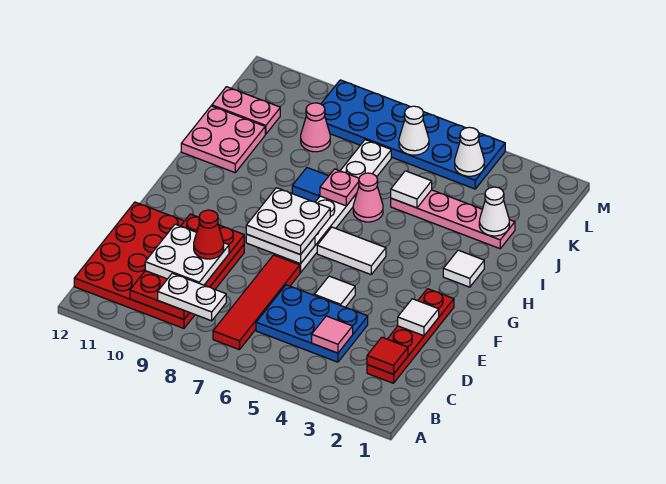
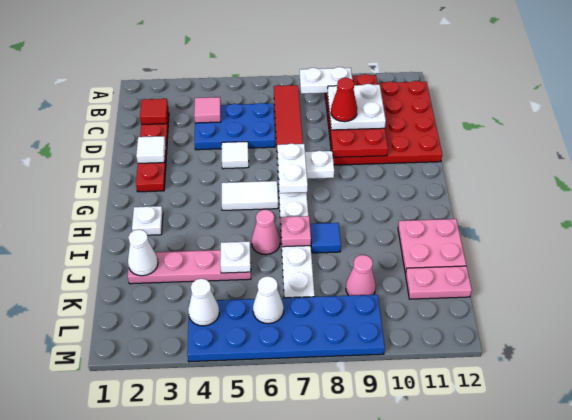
white 2x2 plate [246,188,330,255] -> white 1x2 plate [277,144,308,193]
white 1x1 tile [443,250,484,287] -> white 1x1 plate [132,206,163,235]
white 1x1 tile [391,171,432,208] -> white 1x1 plate [220,241,251,273]

